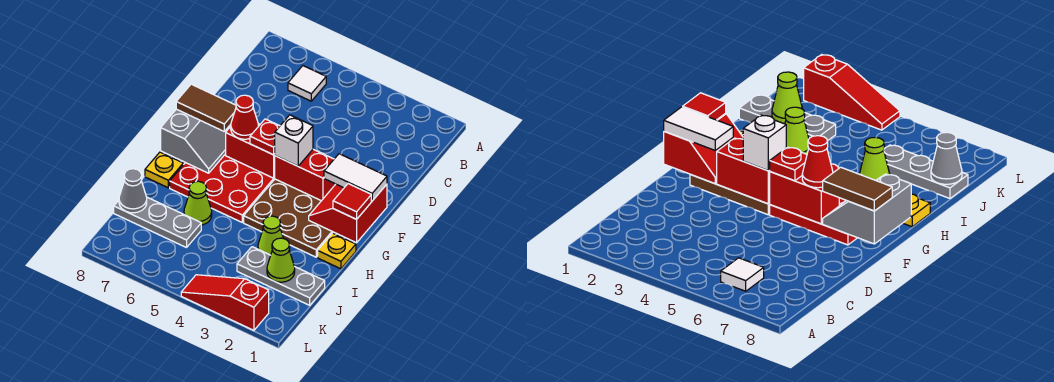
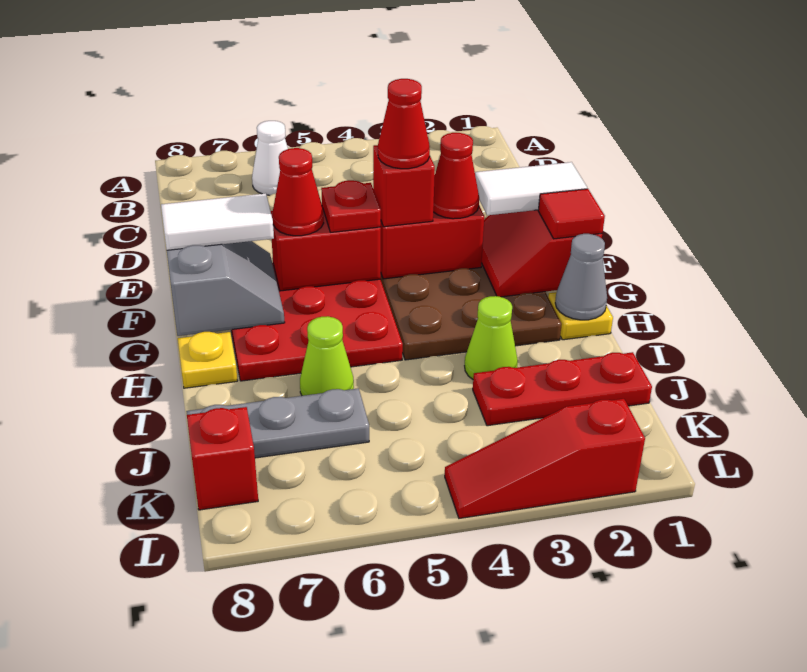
white 1x1 tile [288,66,326,101] -> white 1x1 cone [252,121,288,195]
none -> red 1x1 cone [433,133,479,219]
white 1x1 brick [275,115,313,166] -> red 1x1 brick [373,145,435,227]
none -> red 1x1 cone [378,79,430,169]
brown 1x2 tile [176,84,236,131] -> white 1x2 tile [161,193,274,250]
grey 1x3 plate [237,247,325,305] -> red 1x3 plate [473,352,652,426]
lime 1x1 cone [267,238,295,282] -> none
grey 1x1 cone [119,169,147,213] -> grey 1x1 cone moved to [555,234,607,320]
none -> red 1x1 brick [187,407,258,510]

